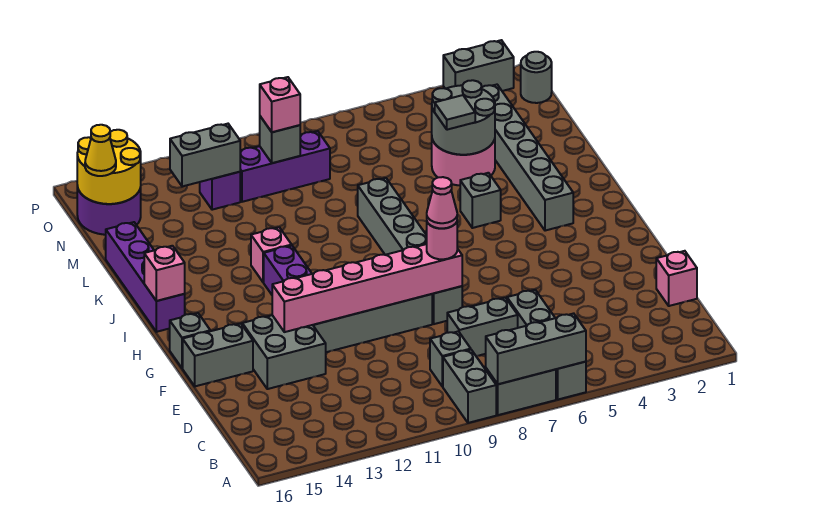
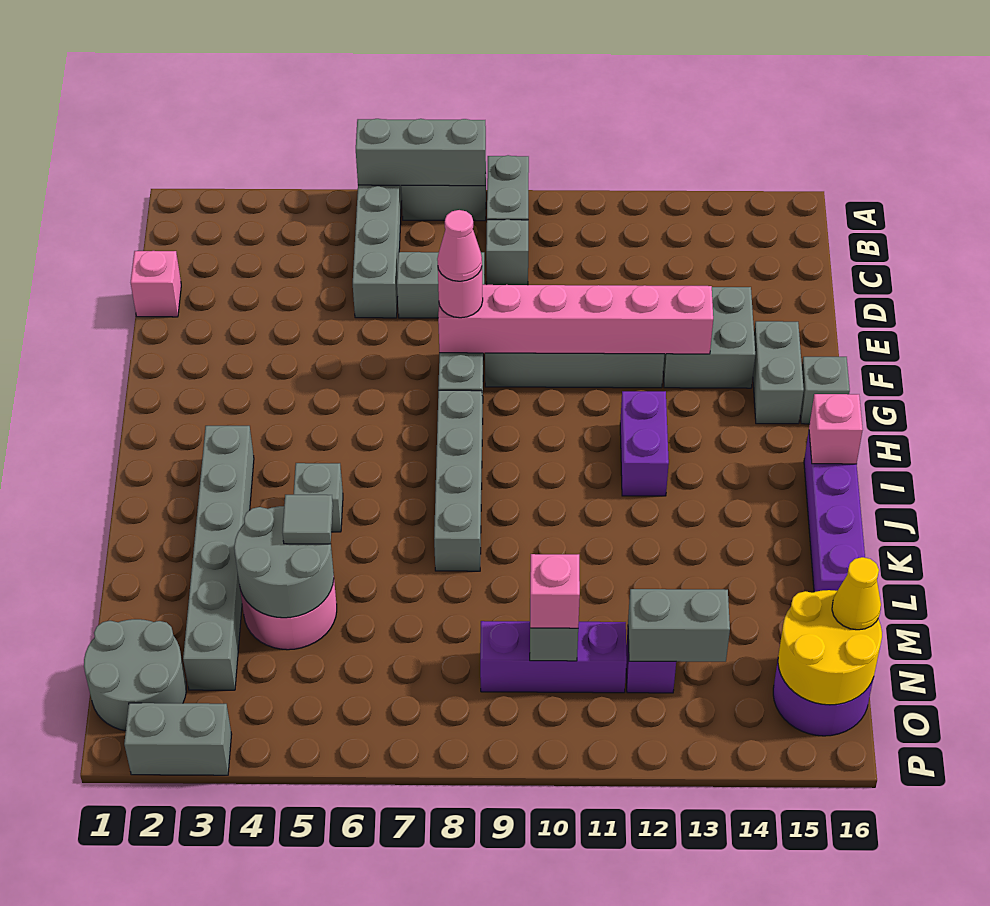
grey 1x2 brick [183,324,253,386] -> grey 1x2 brick turned to [753,321,804,424]
pink 1x1 brick [251,227,292,282] -> none
grey 1x1 round brick [521,52,552,103] -> grey 2x2 round brick [84,619,186,731]

